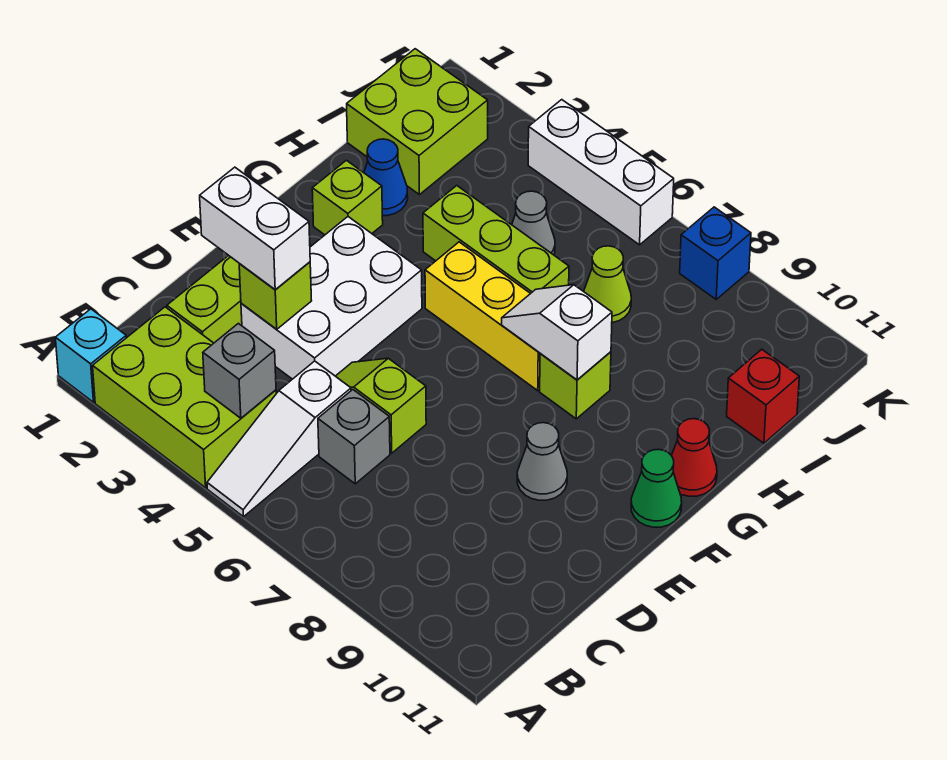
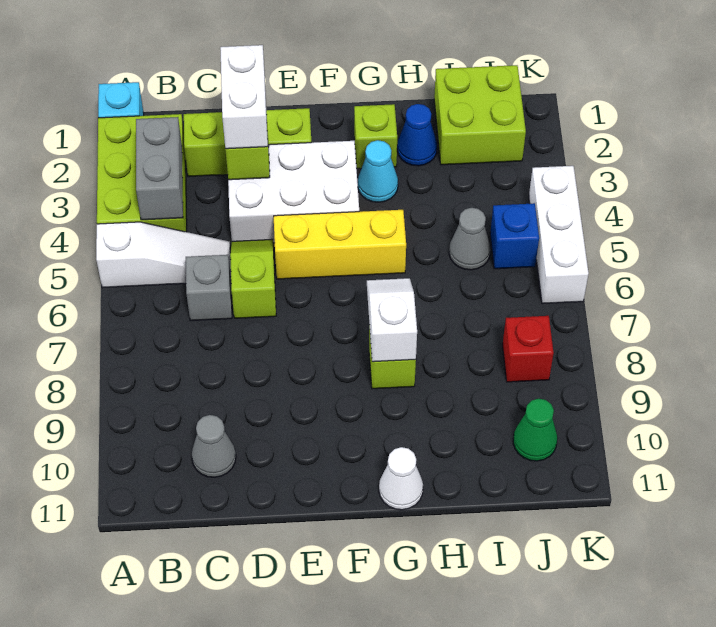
white 1x3 slope [207,361,351,517] -> white 1x3 slope turned to [96,222,231,288]
grey 1x1 brick [203,323,276,418] -> grey 1x2 brick [136,117,183,220]
grey 1x1 cone [517,423,567,500] -> grey 1x1 cone moved to [192,415,236,477]
green 1x1 cone [631,449,682,527] -> green 1x1 cone moved to [513,399,557,461]
none -> cyan 1x1 cone [358,140,398,202]
yellow 1x3 brick [425,242,540,391] -> yellow 1x3 brick turned to [274,210,406,279]
red 1x1 cone [671,419,717,496] -> white 1x1 cone [379,447,423,510]
lime 1x3 brick [423,186,569,293] -> none
lime 1x1 cone [584,246,631,323] -> none
red 1x1 brick [727,349,799,443] -> red 1x1 brick moved to [502,316,554,382]
blue 1x1 brick [680,207,751,299] -> blue 1x1 brick moved to [490,203,539,269]

